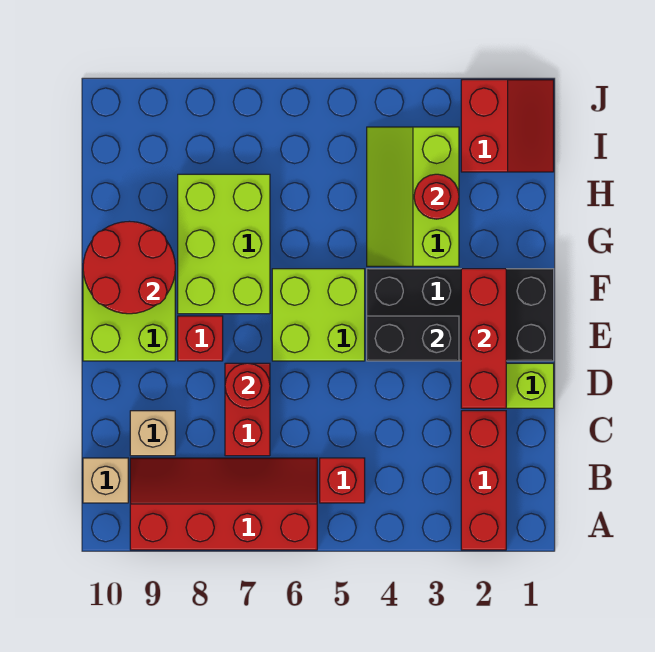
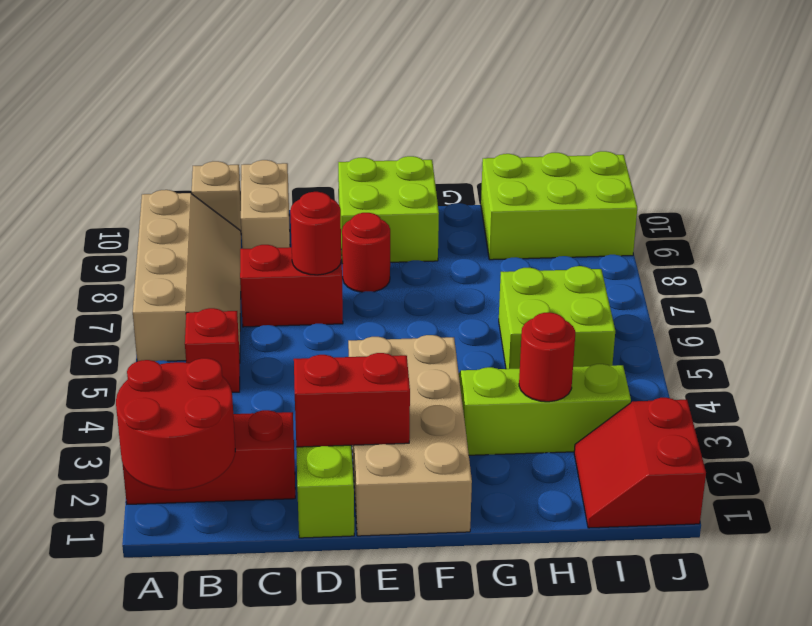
red 2x4 slope [130,458,317,550] -> tan 2x4 slope [133,190,241,361]
tan 1x1 brick [130,411,175,456] -> tan 1x2 brick [241,160,290,249]
red 1x3 brick [461,269,506,408] -> red 1x2 brick [294,353,410,447]
black 2x4 brick [367,269,554,361] -> tan 2x4 brick [348,335,472,536]
black 1x2 brick [367,316,459,361] -> none
lime 2x2 brick [272,269,365,361] -> lime 2x2 brick moved to [499,266,615,369]
red 1x1 brick [178,316,223,361] -> red 1x1 round brick [342,213,390,292]
lime 2x3 brick [178,174,270,314] -> lime 2x3 brick moved to [481,151,637,260]
red 2x2 round brick [83,221,175,314] -> red 2x2 round brick moved to [116,358,235,490]
red 2x2 slope [461,80,554,172] -> red 2x2 slope turned to [574,398,706,528]

